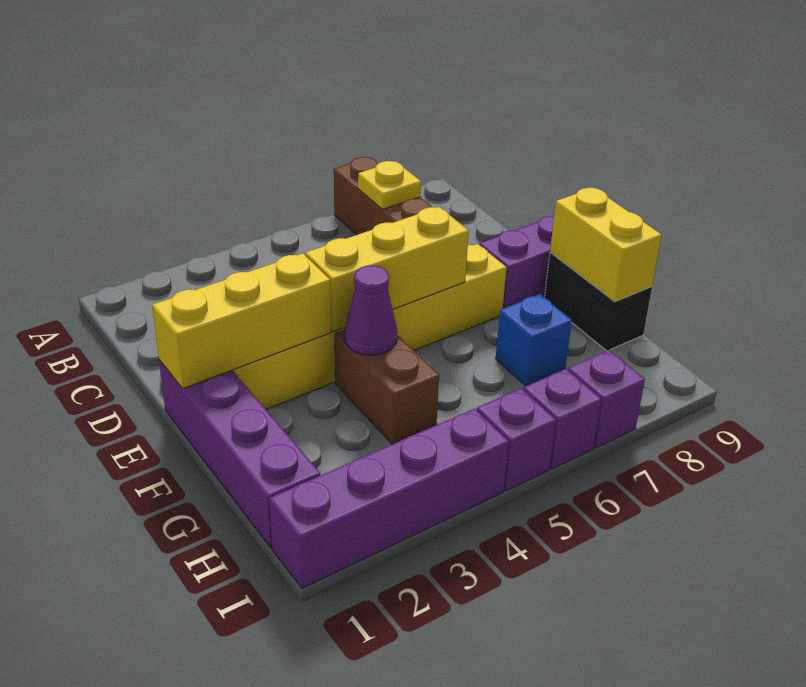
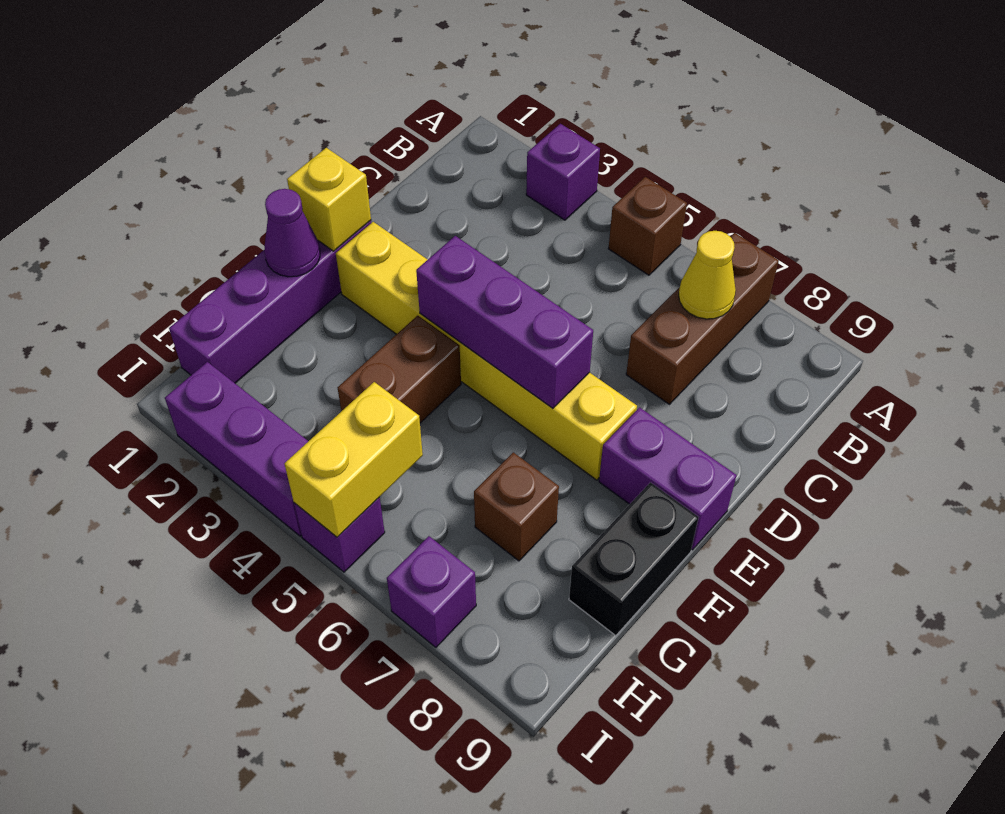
none -> brown 1x1 brick [608,177,687,275]
yellow 1x1 plate [358,161,421,209] -> yellow 1x1 cone [679,231,736,319]
yellow 1x3 brick [152,253,331,389] -> yellow 1x1 brick [287,148,371,251]
yellow 1x3 brick [305,207,469,332] -> purple 1x3 brick [416,236,593,408]
purple 1x1 cone [345,265,397,355] -> purple 1x1 cone moved to [264,189,320,277]
yellow 1x2 brick [550,188,662,301] -> yellow 1x2 brick moved to [285,382,423,537]
blue 1x1 brick [496,294,572,386] -> brown 1x1 brick [474,452,559,561]
purple 1x4 brick [269,409,509,588] -> purple 1x3 brick [165,362,308,536]
purple 1x1 brick [523,369,601,469] -> purple 1x1 brick moved to [526,124,600,220]

